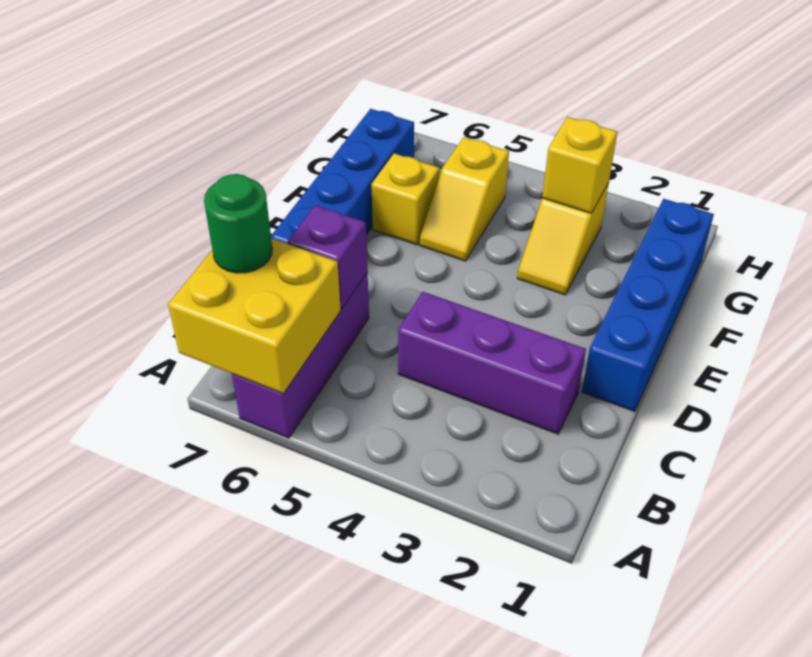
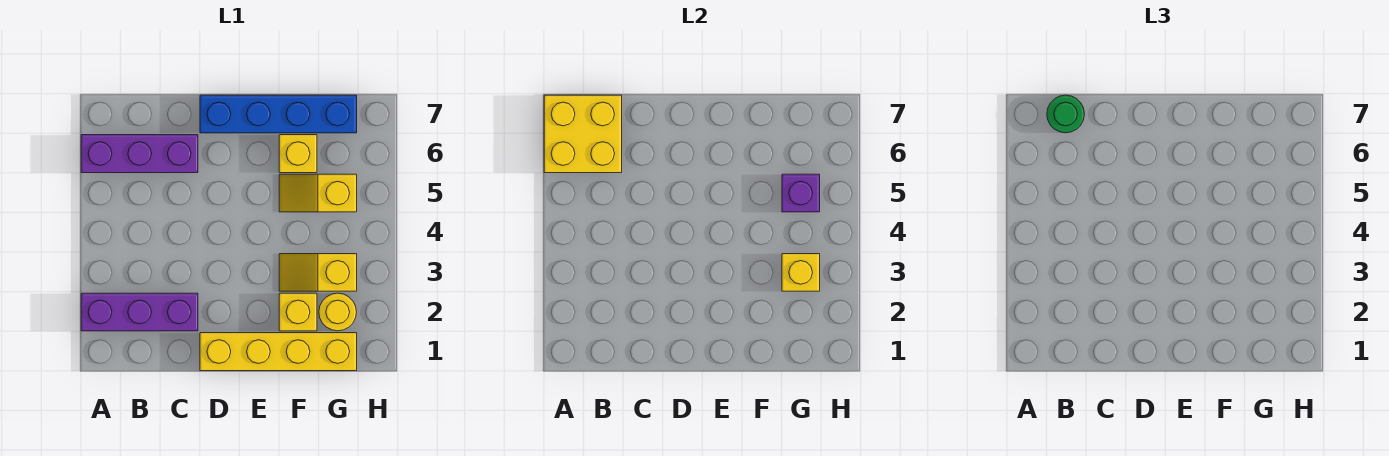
purple 1x3 brick [398,292,586,434] -> purple 1x3 brick turned to [81,293,198,331]
purple 1x1 brick [287,205,368,309] -> purple 1x1 brick moved to [782,174,820,212]
blue 1x4 brick [582,199,714,411] -> yellow 1x4 brick [200,333,357,371]
none -> yellow 1x1 brick [279,293,317,331]
none -> yellow 1x1 round brick [319,293,356,331]

